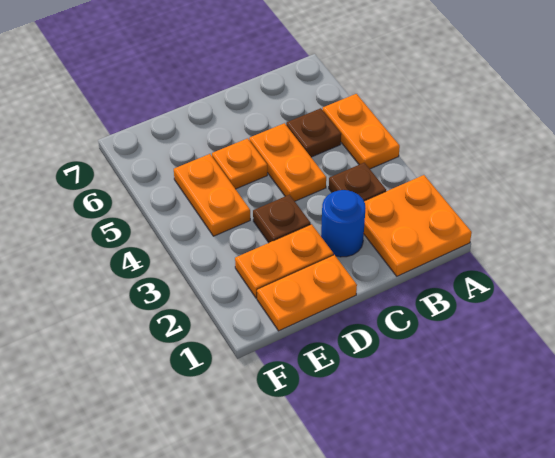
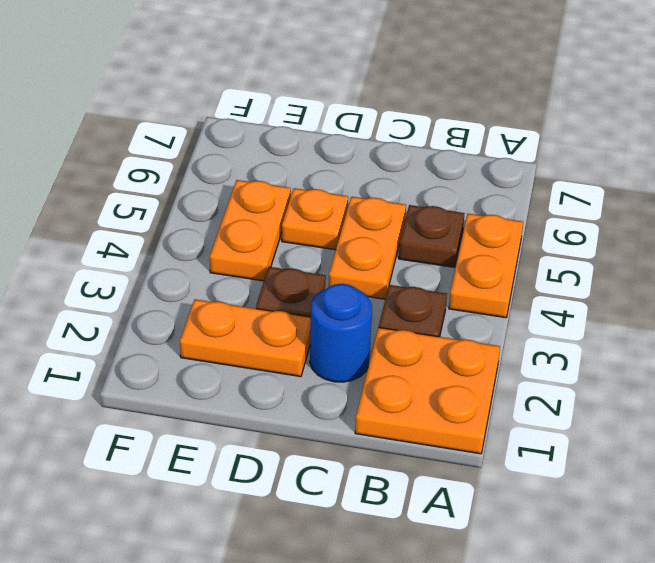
orange 1x2 plate [257,255,357,331] -> none

